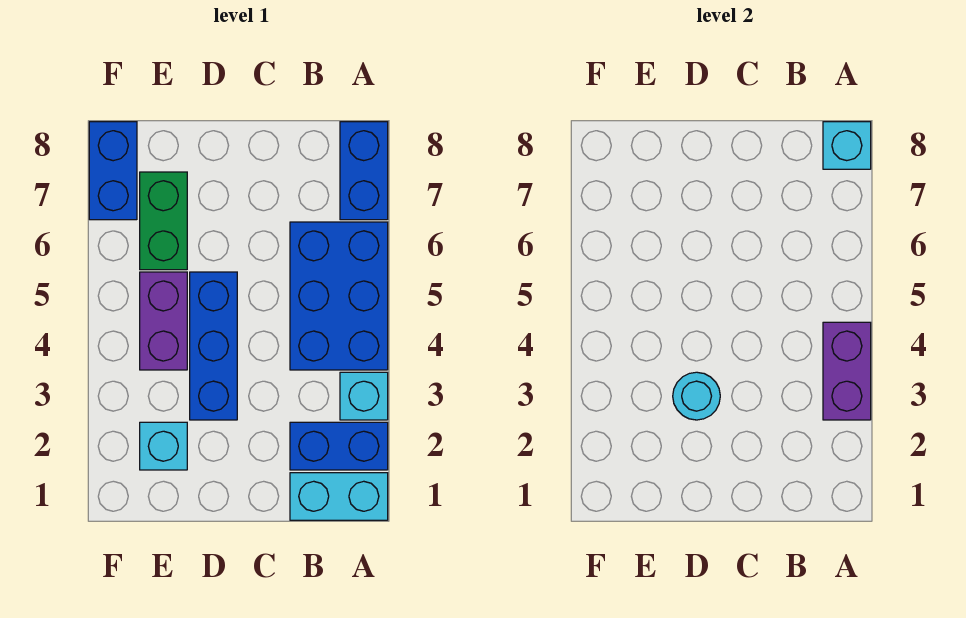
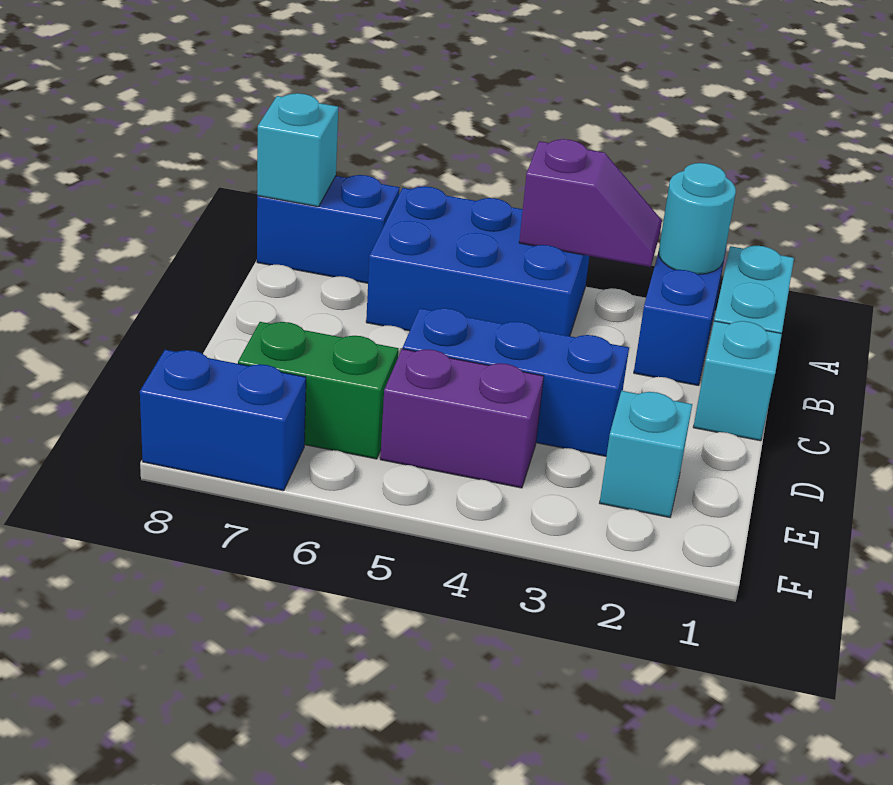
cyan 1x1 brick [340,372,388,420] -> cyan 1x1 brick moved to [693,321,782,441]
purple 1x2 brick [823,322,871,420] -> purple 1x2 slope [519,139,662,267]
cyan 1x1 round brick [673,372,720,420] -> cyan 1x1 round brick moved to [659,163,736,274]

